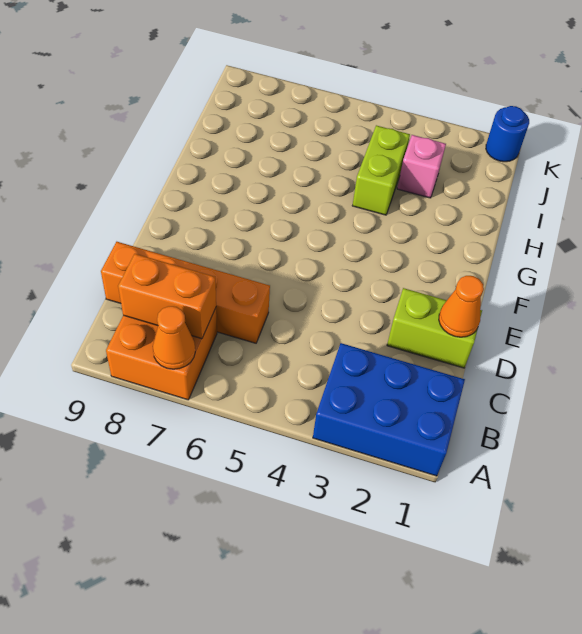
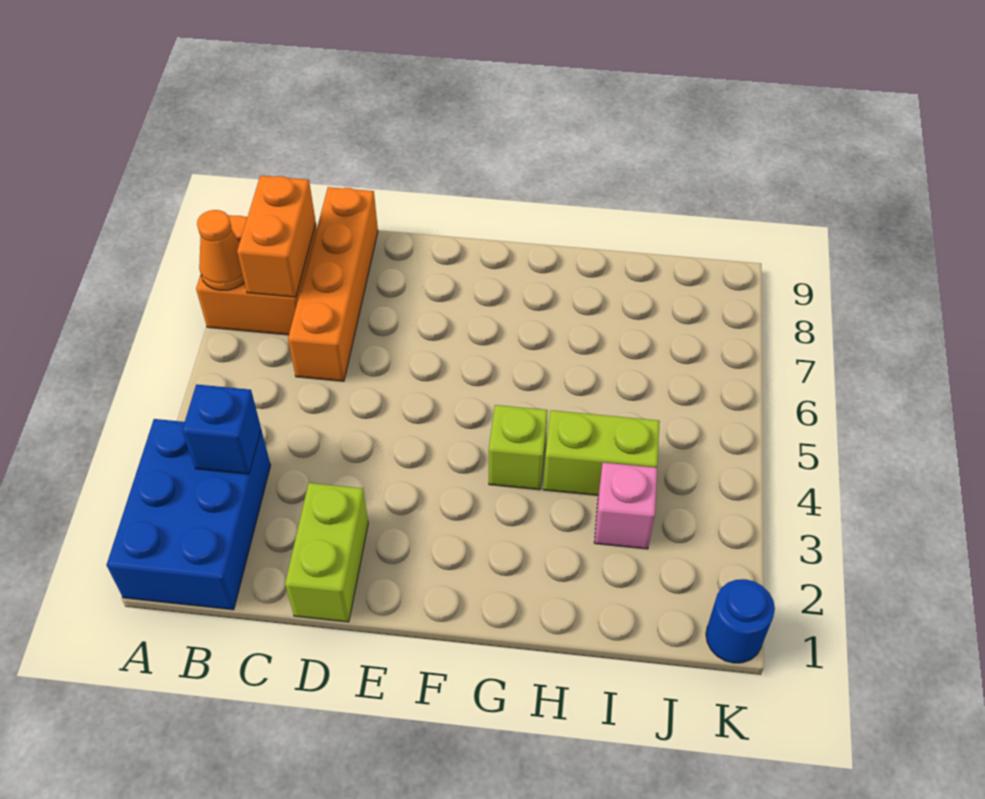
none -> blue 1x1 brick [182,384,261,474]
orange 1x1 cone [439,276,484,337] -> none
none -> lime 1x1 brick [489,405,548,490]

